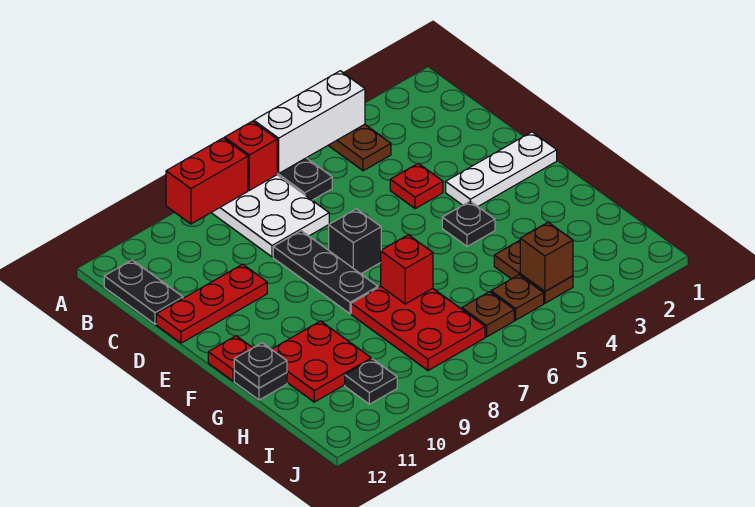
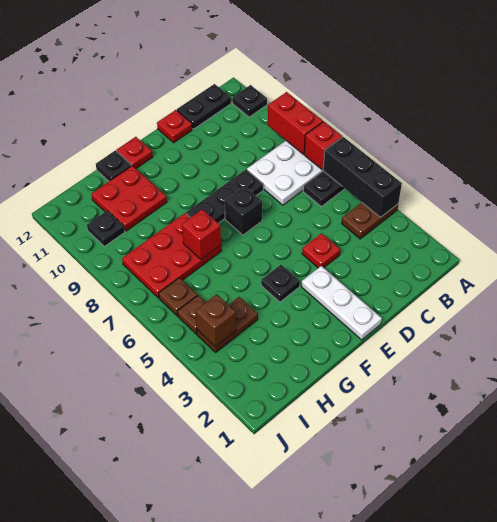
white 1x3 brick [254,71,365,174] -> black 1x3 brick [323,137,402,217]
red 1x3 plate [156,264,267,343] -> red 1x1 plate [157,110,192,143]
black 1x1 plate [234,343,287,388] -> black 1x1 plate moved to [233,85,267,117]

